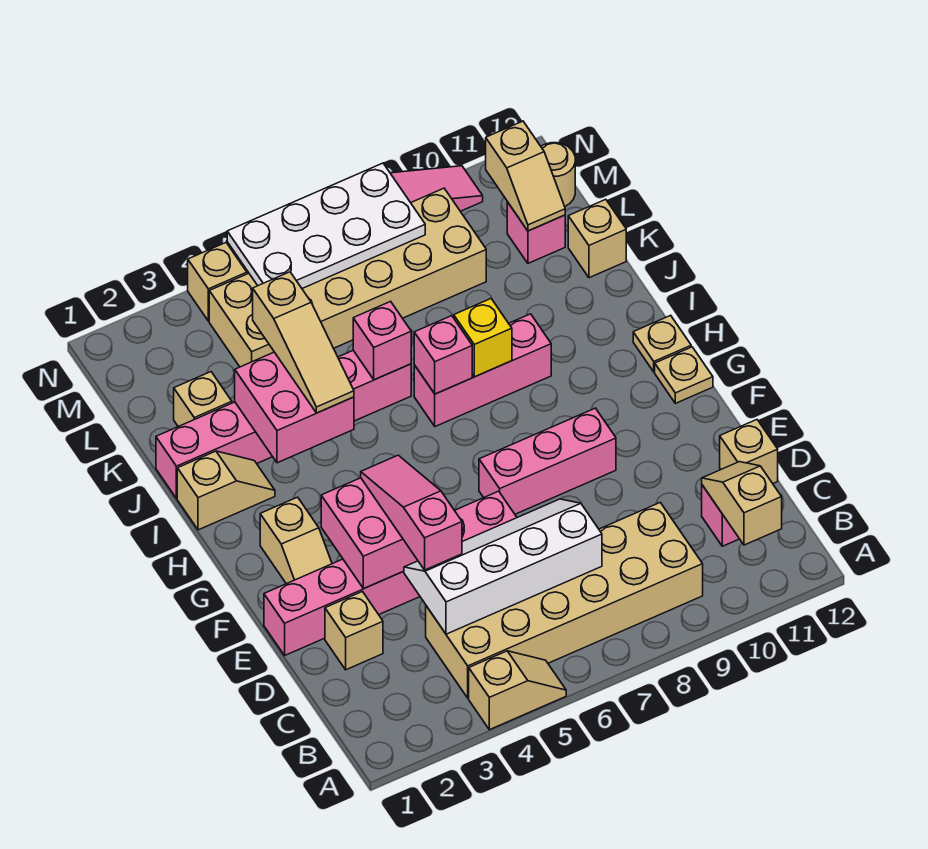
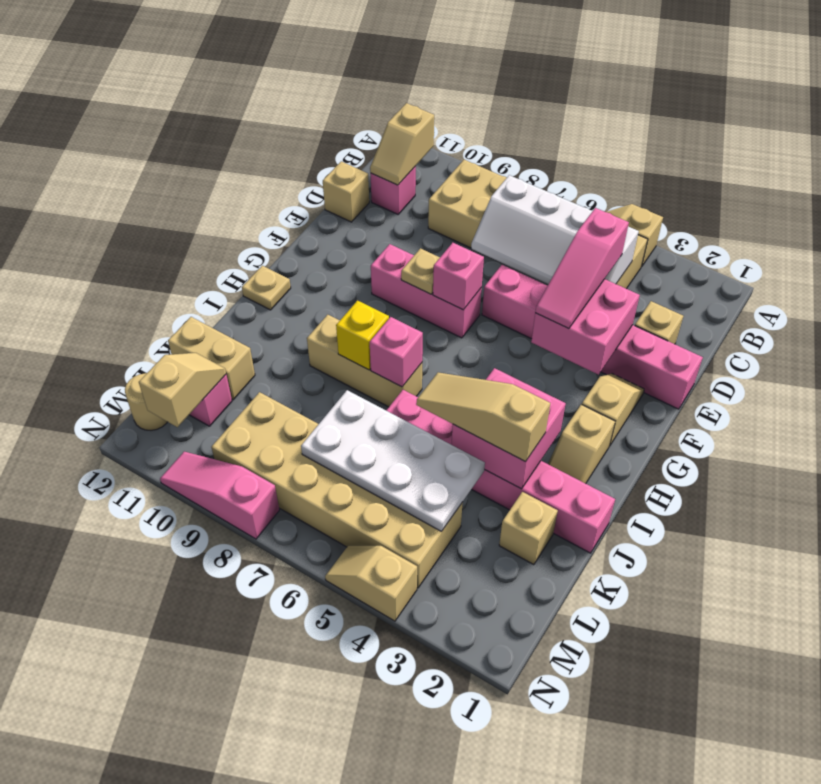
tan 1x1 plate [655,347,713,403] -> tan 1x1 plate moved to [401,248,440,294]
tan 1x2 slope [177,451,275,530] -> tan 1x2 slope turned to [548,404,615,484]
tan 1x3 slope [253,272,354,413] -> tan 1x3 slope turned to [416,372,550,462]
pink 1x3 brick [414,314,551,427] -> tan 1x3 brick [307,315,422,407]
pink 1x1 brick [353,301,411,380] -> pink 1x1 brick moved to [433,243,484,310]
tan 1x1 brick [568,199,626,278] -> tan 1x2 brick [168,317,255,400]
white 2x4 plate [227,163,425,288] -> white 2x4 plate moved to [301,390,485,531]

